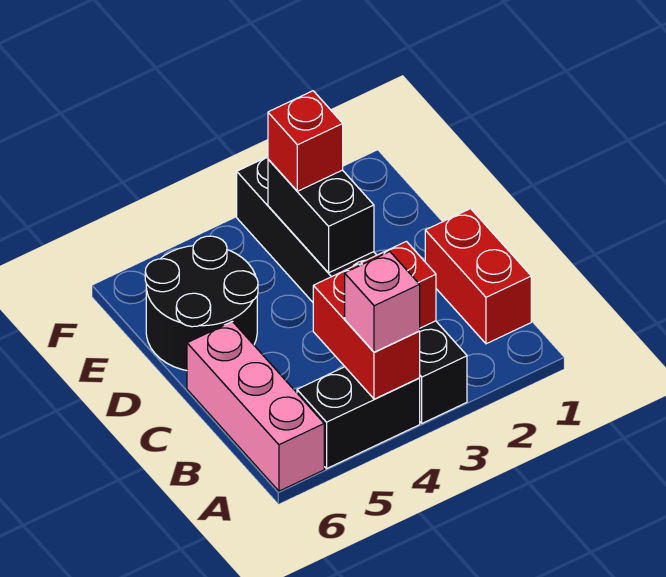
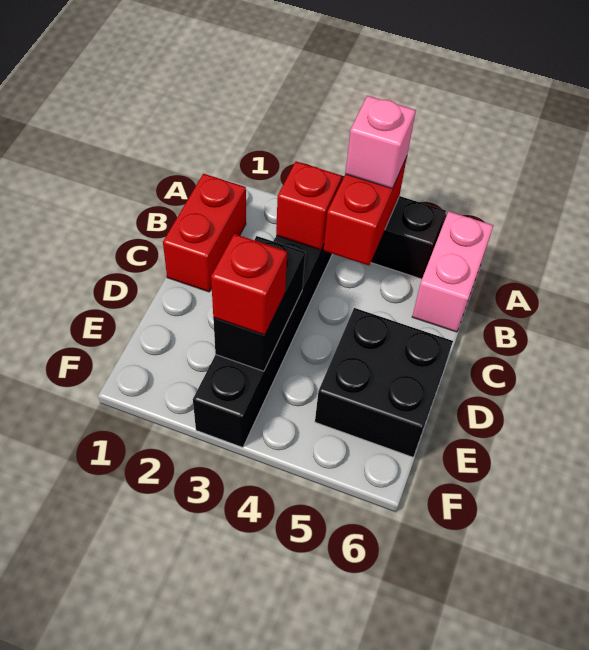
pink 1x3 brick [187,321,324,491] -> pink 1x2 brick [412,211,493,332]
black 2x2 round brick [145,236,258,371] -> black 2x2 brick [315,308,453,457]

